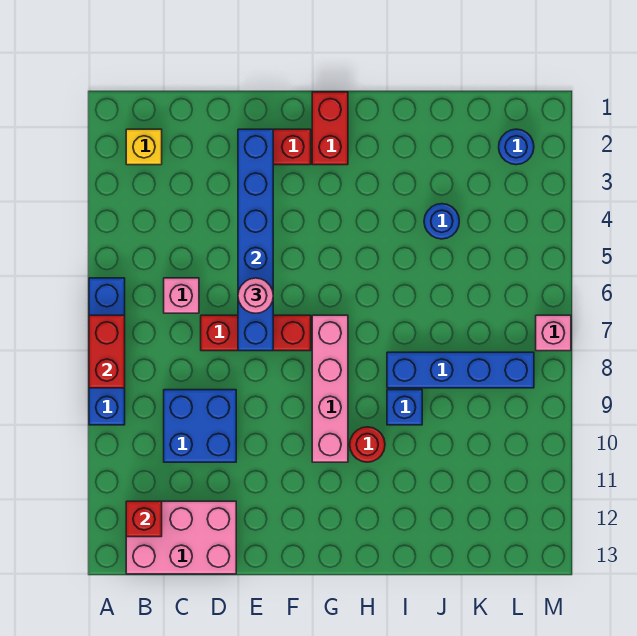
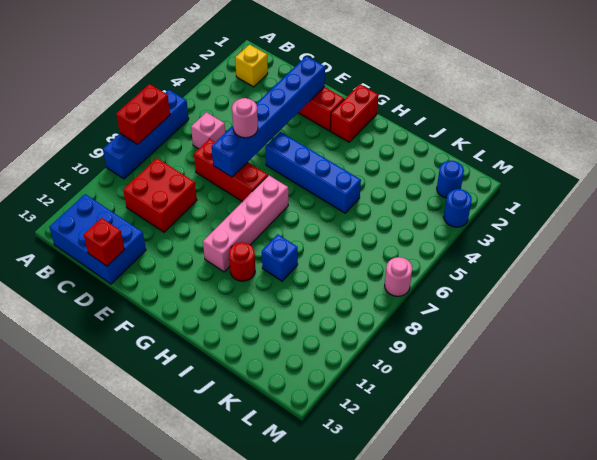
pink 2x3 brick [126,501,236,574] -> blue 2x3 brick [49,194,146,284]
red 1x1 brick [126,501,162,537] -> red 1x1 brick moved to [84,218,125,266]
blue 2x2 brick [164,390,236,462] -> red 2x2 brick [123,158,197,232]
blue 1x4 brick [387,352,534,388] -> blue 1x4 brick moved to [265,132,361,213]
blue 1x1 round brick [424,204,459,239] -> blue 1x1 round brick moved to [444,189,472,227]
pink 1x1 brick [536,315,571,351] -> pink 1x1 round brick [385,257,412,296]

